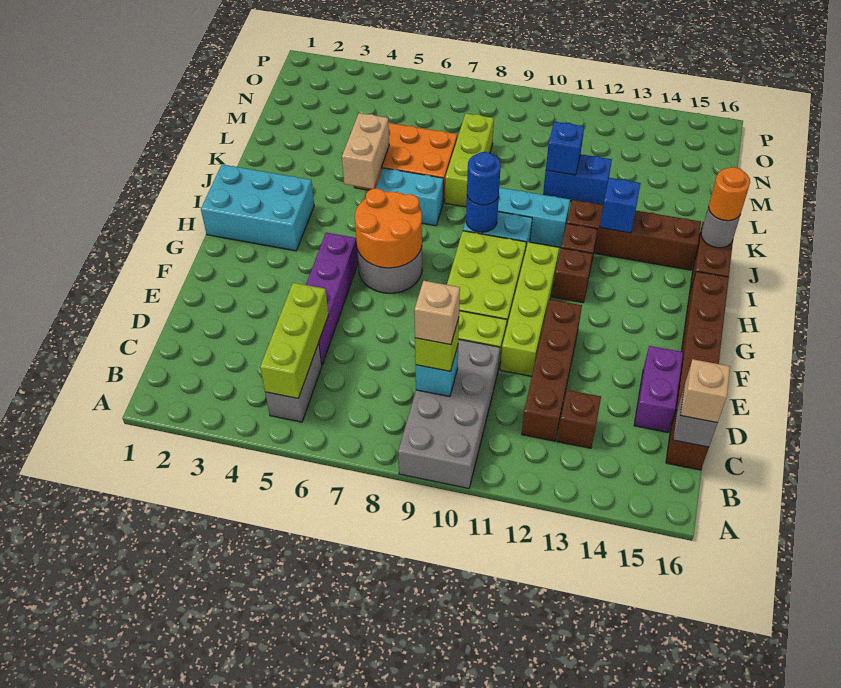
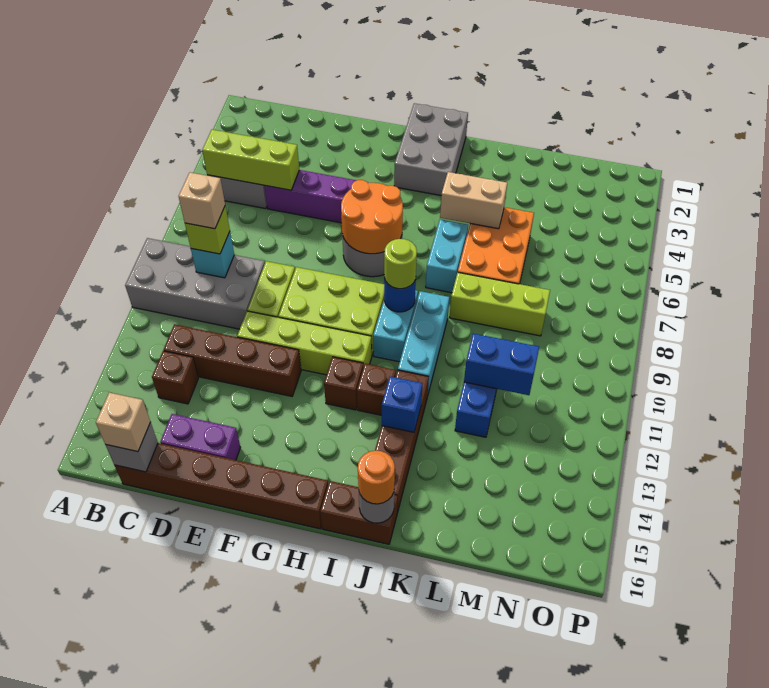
cyan 2x3 brick [201,165,314,251] -> grey 2x3 brick [394,103,468,195]
blue 1x1 round brick [467,152,501,205] -> lime 1x1 round brick [384,238,417,289]
blue 1x1 brick [546,122,584,175] -> blue 1x2 brick [464,334,539,395]

